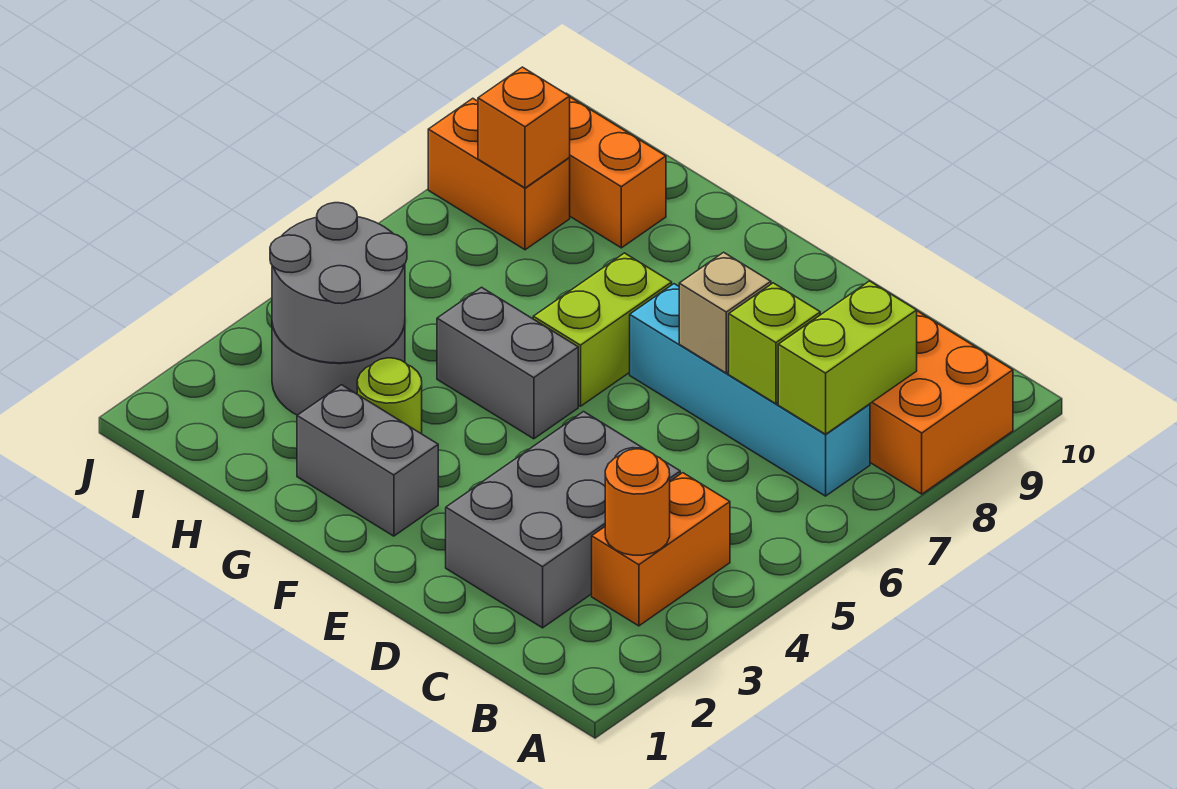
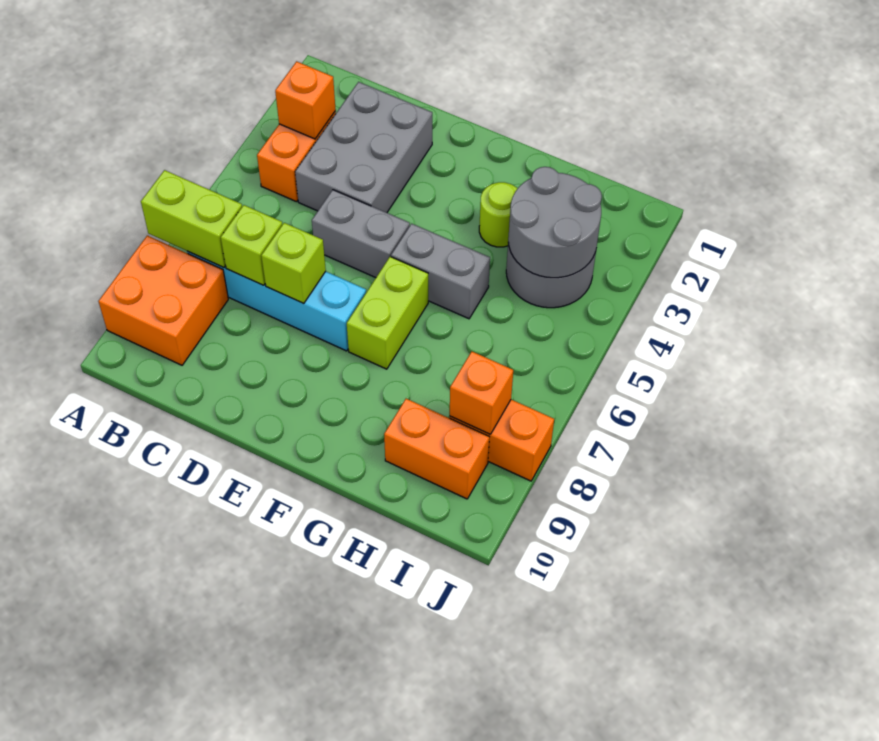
orange 1x1 round brick [605,449,670,555] -> orange 1x1 brick [275,61,336,139]
lime 1x2 brick [778,281,917,434] -> lime 1x2 brick turned to [141,170,242,267]
tan 1x1 brick [679,252,771,373] -> lime 1x1 brick [261,223,326,304]
grey 1x2 brick [297,385,438,536] -> grey 1x2 brick moved to [312,190,410,278]

